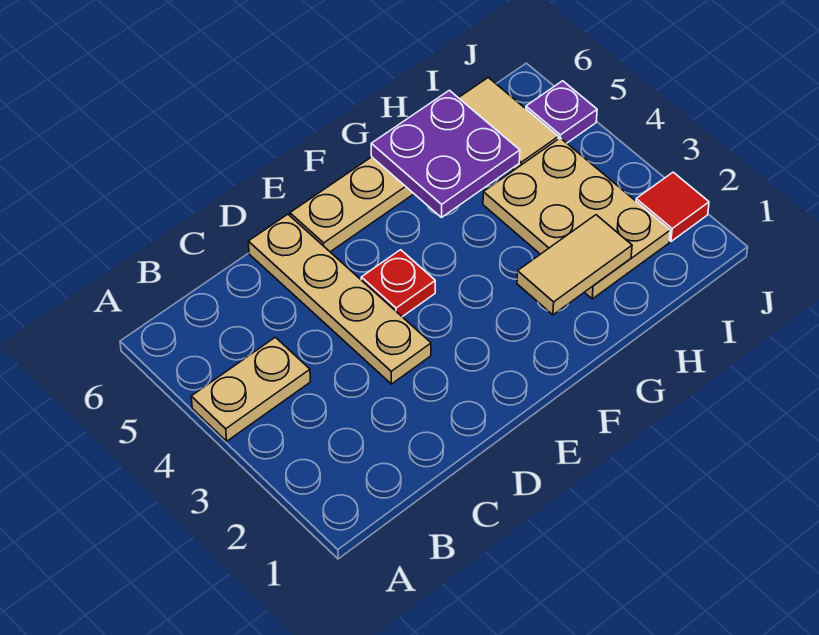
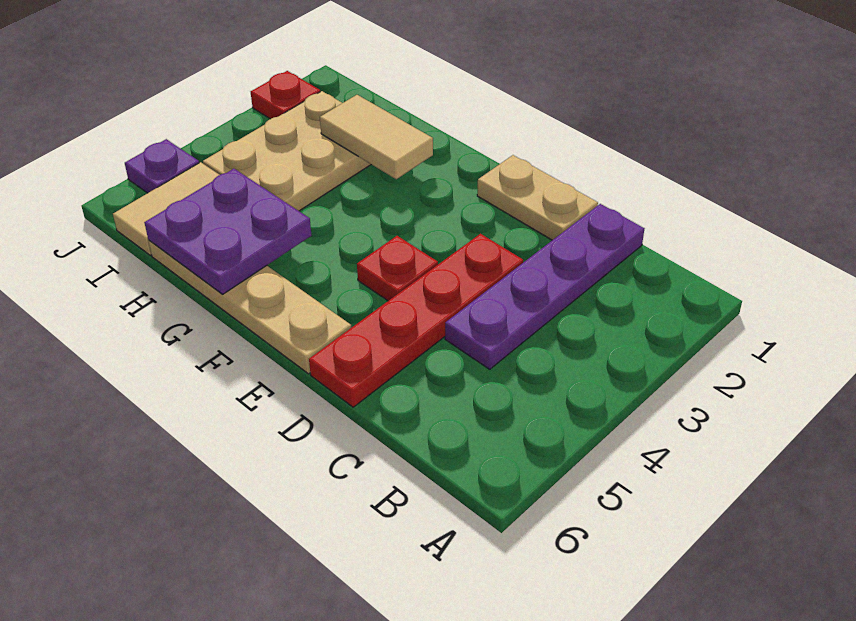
tan 1x2 plate [191,337,310,441] -> tan 1x2 plate moved to [477,155,598,240]
none -> purple 1x4 plate [445,204,644,369]
tan 1x4 plate [248,214,431,384] -> red 1x4 plate [309,234,523,407]
red 1x1 tile [636,172,709,241] -> red 1x1 plate [251,71,320,119]

